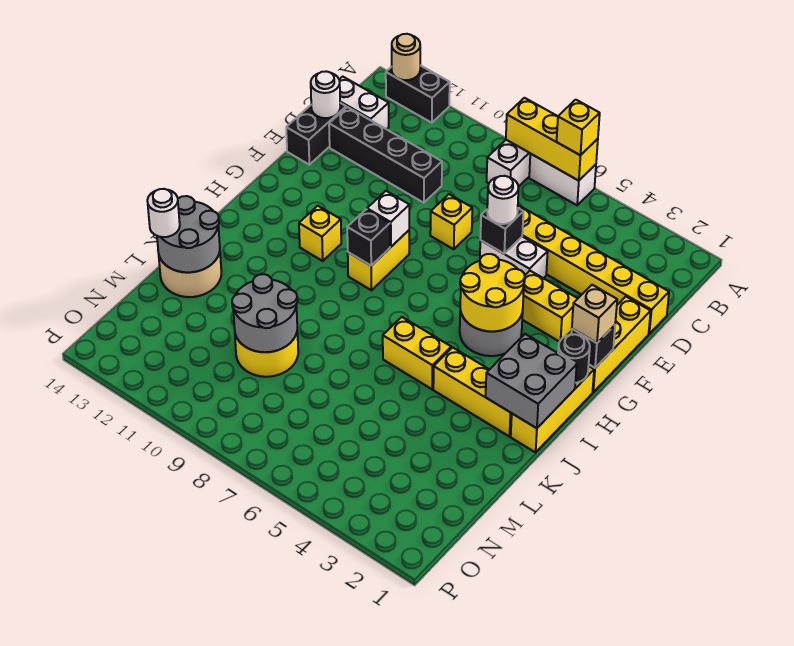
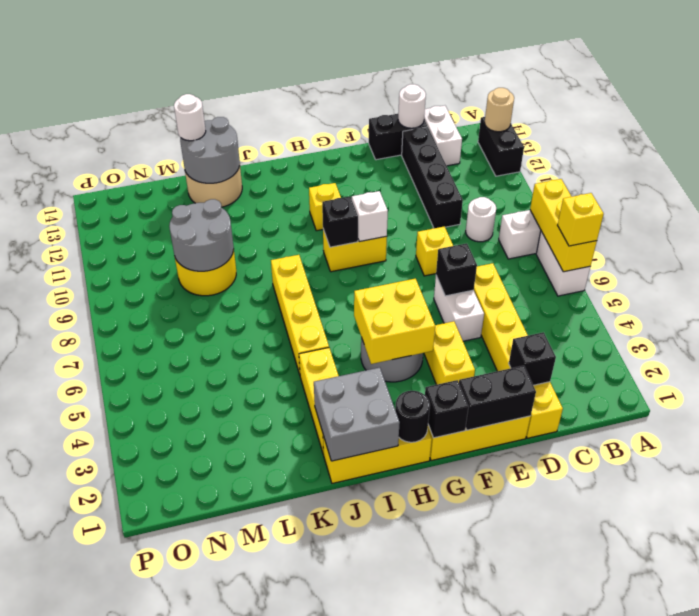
none -> black 1x1 brick [509,332,556,385]
none -> black 1x2 brick [459,366,536,430]
white 1x1 round brick [487,176,519,224] -> white 1x1 round brick moved to [466,197,496,242]
tan 1x1 brick [572,285,617,343] -> none
yellow 2x2 round brick [460,254,525,331] -> yellow 2x2 brick [354,279,435,364]
yellow 1x2 brick [383,317,451,389] -> yellow 1x4 brick [271,255,329,375]

